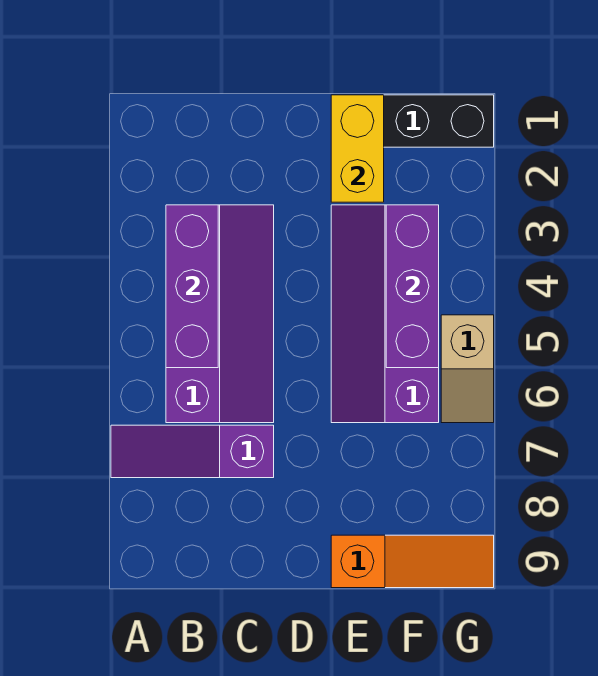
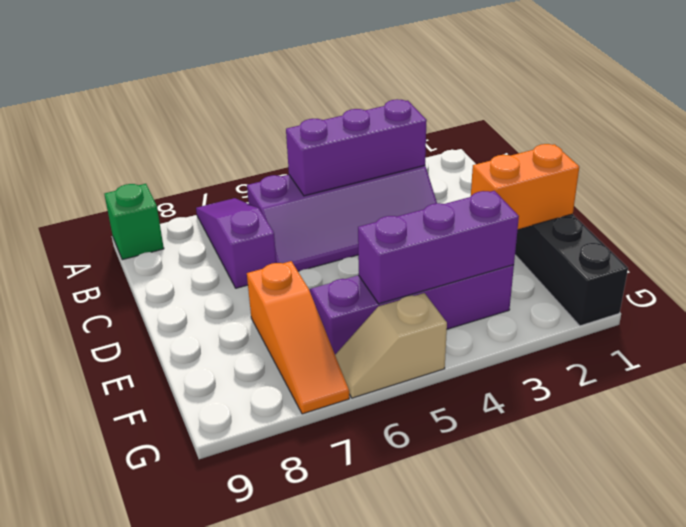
none -> green 1x1 brick [104,184,164,260]
yellow 1x2 brick [331,95,384,202] -> orange 1x2 brick [471,144,579,229]
orange 1x3 slope [331,535,494,588] -> orange 1x3 slope moved to [247,261,349,414]

